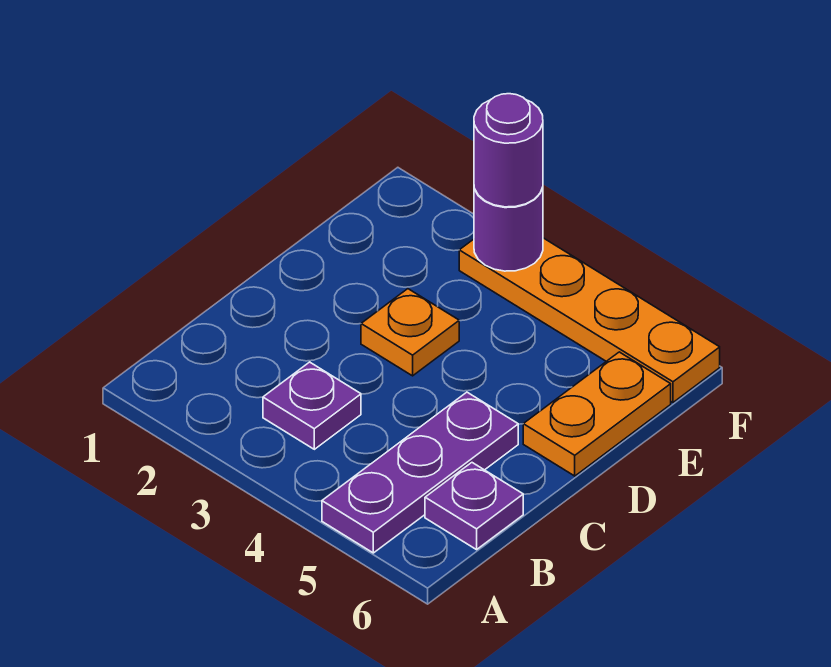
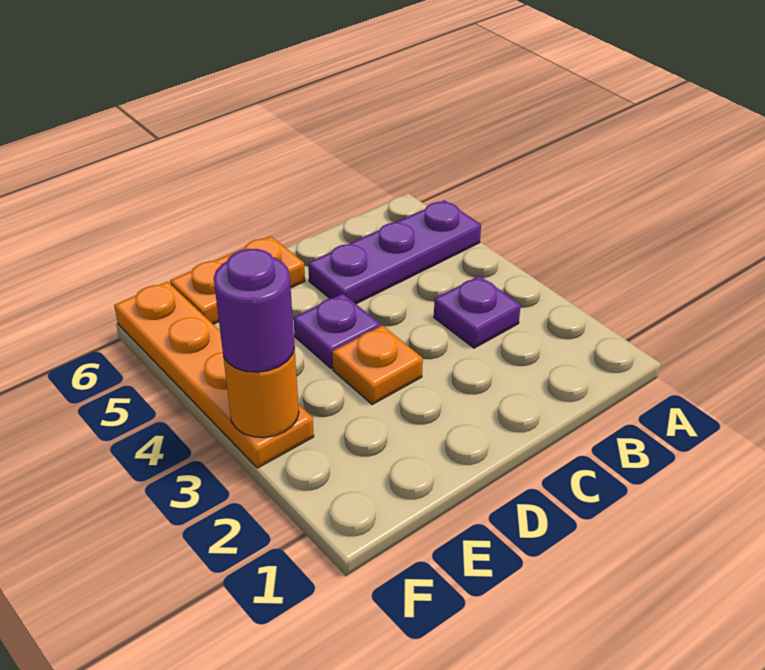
purple 1x1 plate [425,463,523,550] -> purple 1x1 plate moved to [293,294,380,369]
purple 1x1 round brick [474,188,543,271] -> orange 1x1 round brick [223,348,299,438]

